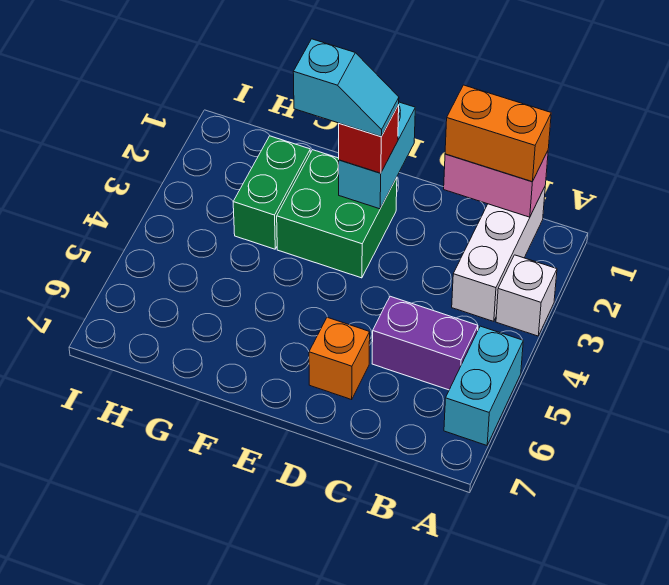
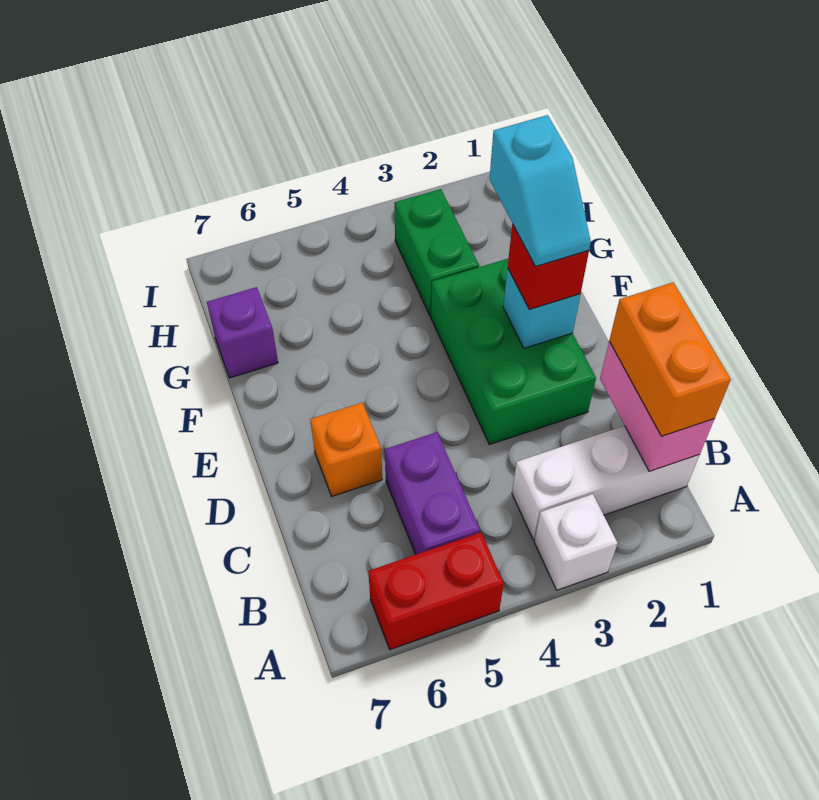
cyan 1x2 brick [444,326,523,445] -> red 1x2 brick [368,532,504,650]
cyan 1x2 brick [339,102,415,209] -> cyan 1x1 brick [503,268,580,348]
green 2x2 brick [277,150,397,278] -> green 2x3 brick [431,259,596,445]
green 1x2 brick [233,136,310,249] -> green 1x2 brick turned to [395,189,479,316]
none -> purple 1x1 brick [207,287,278,378]

